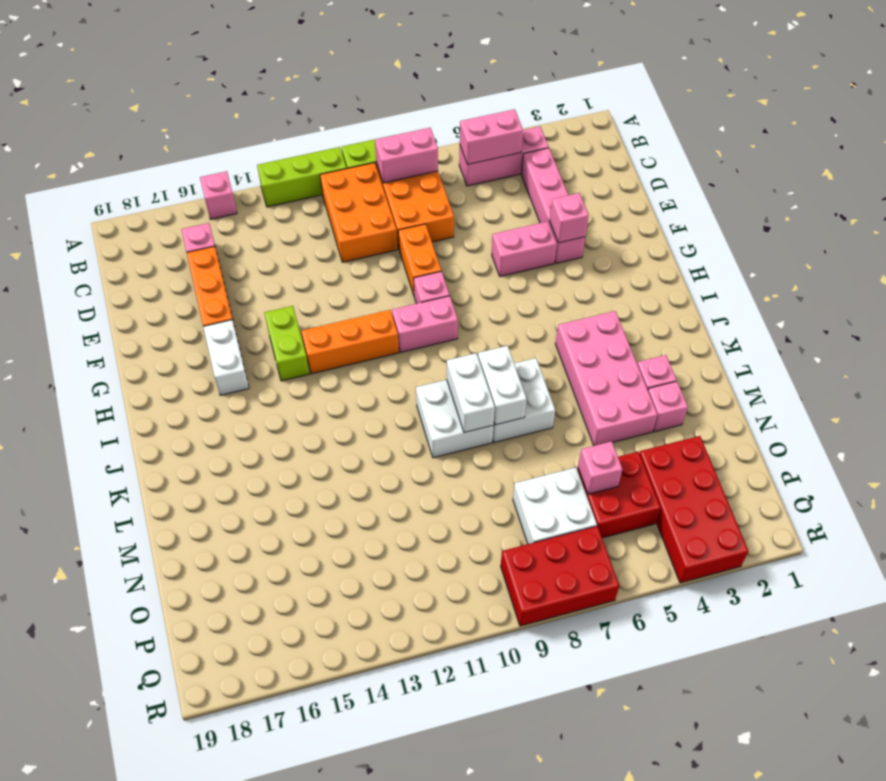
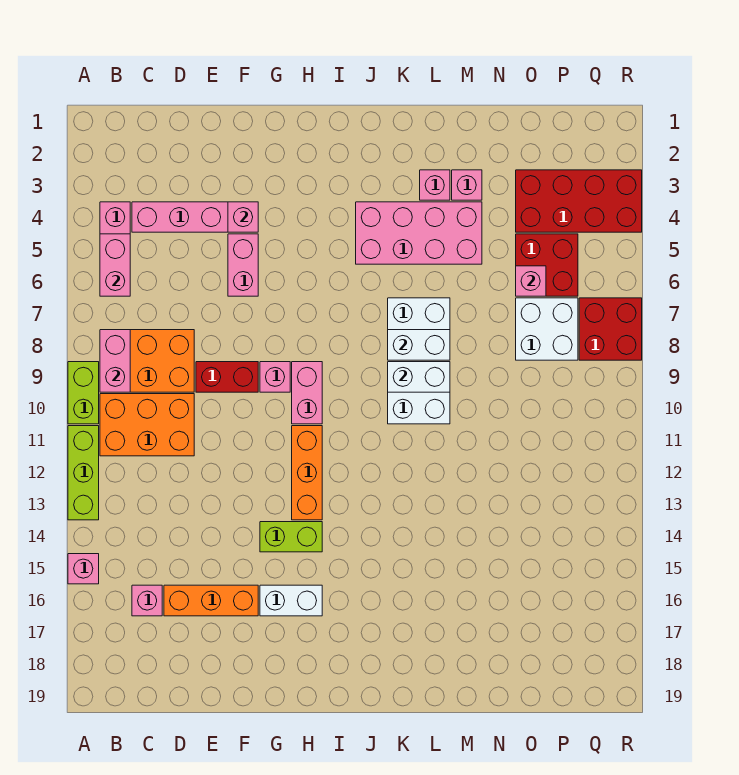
orange 1x2 brick [398,224,441,295] -> red 1x2 brick [196,362,258,392]
red 2x3 brick [501,526,619,626] -> red 2x2 brick [579,298,642,360]

